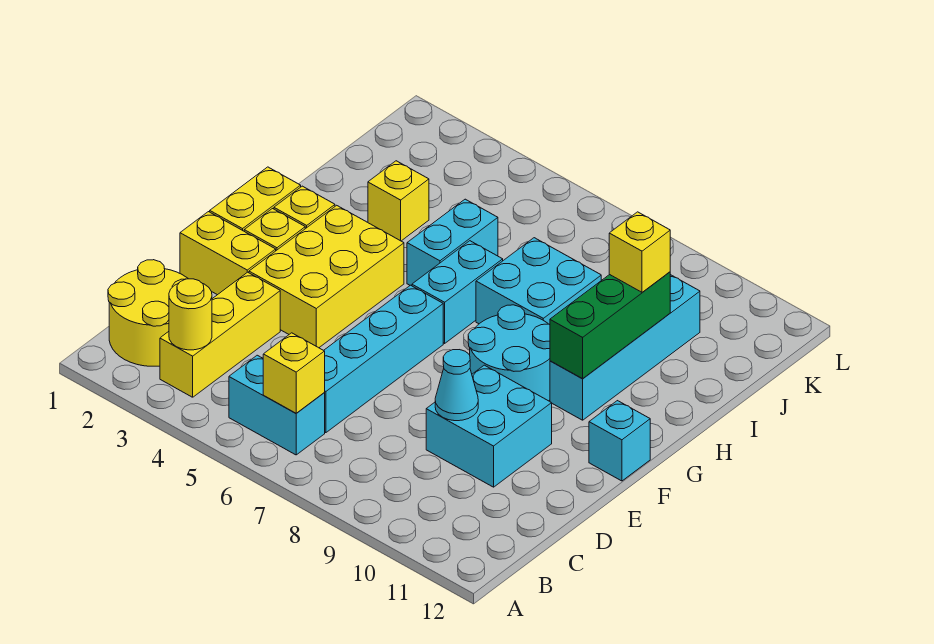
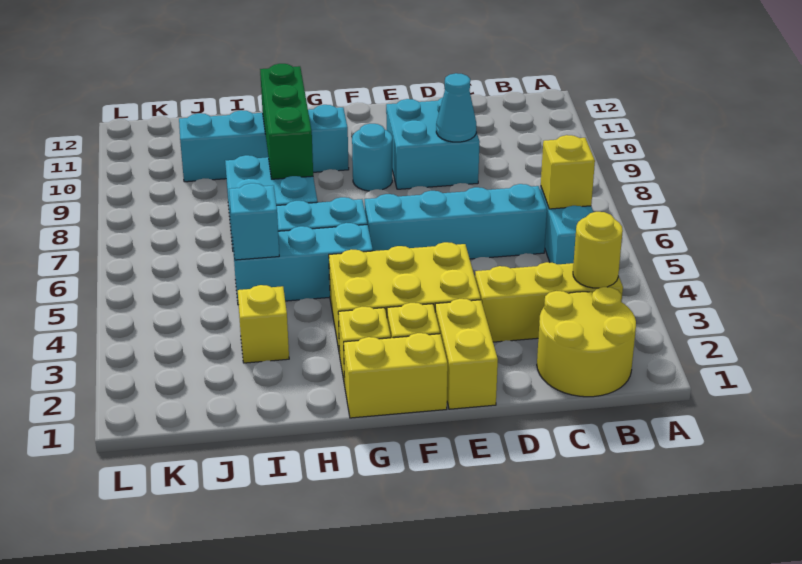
cyan 2x2 round brick [468,305,550,401] -> cyan 1x1 round brick [352,124,392,191]
cyan 1x1 brick [589,401,650,481] -> cyan 1x1 brick moved to [229,183,279,260]
green 1x3 brick [550,272,670,379] -> green 1x3 brick turned to [260,64,313,179]
cyan 1x2 brick [407,199,498,286] -> cyan 1x3 brick [233,223,373,305]
yellow 1x1 brick [609,212,670,292] -> none

